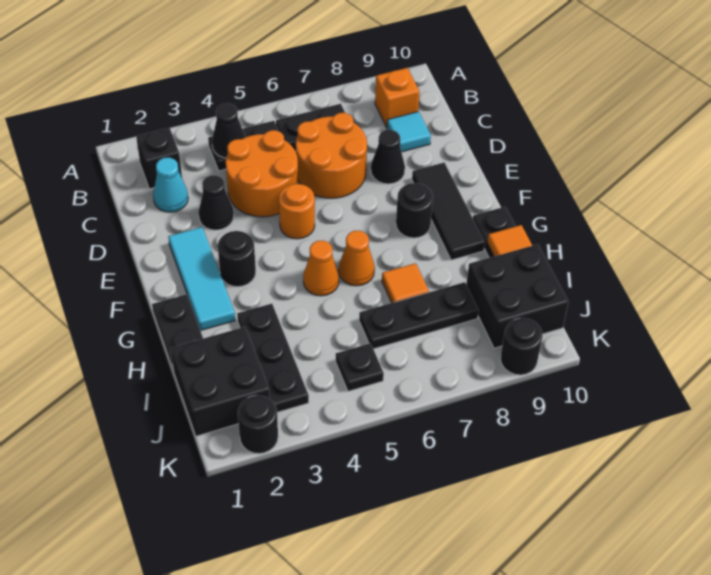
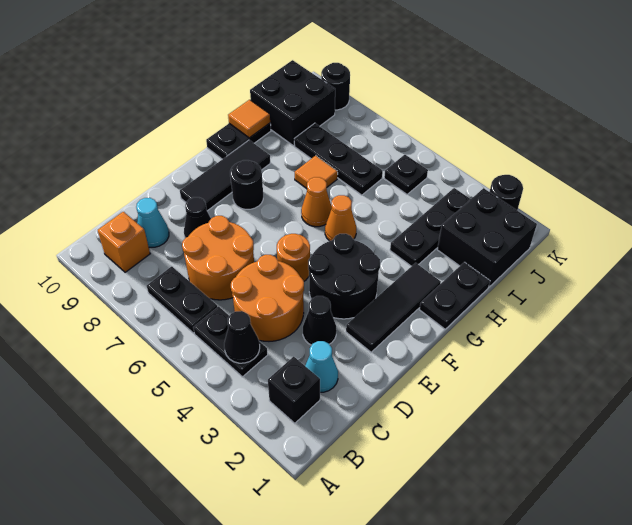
cyan 1x1 tile [387,112,431,152] -> cyan 1x1 cone [136,198,169,247]
cyan 1x3 tile [168,227,235,331] -> black 1x3 tile [346,263,441,352]
black 1x1 round brick [218,231,256,287] -> black 2x2 round brick [308,234,380,319]

